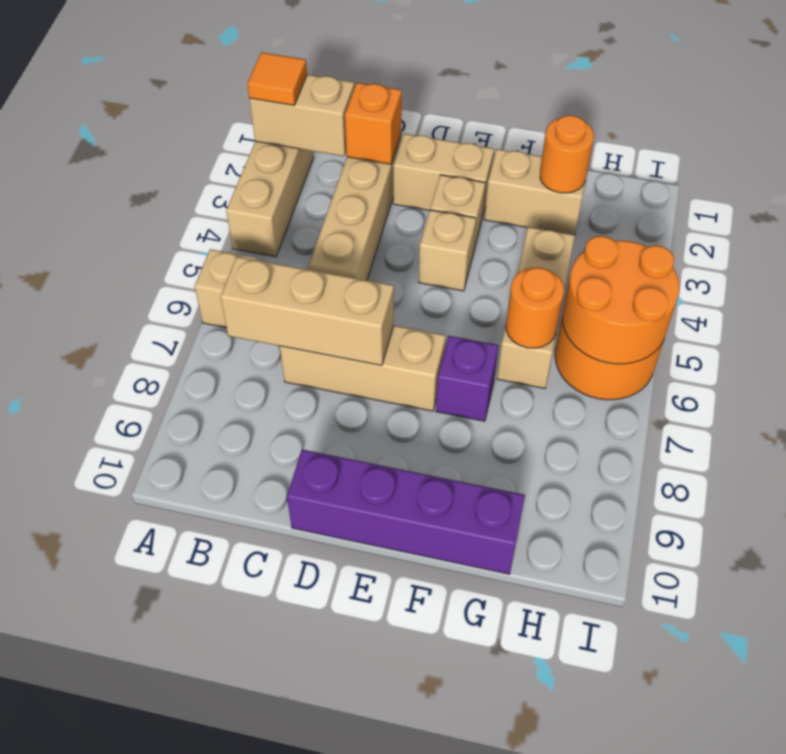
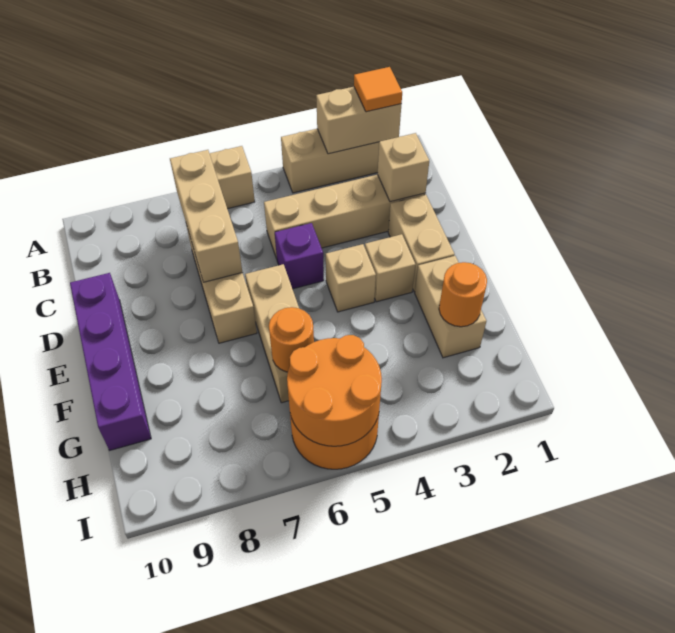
tan 1x2 brick [249,75,354,156] -> tan 1x2 brick turned to [316,87,401,154]
orange 1x1 brick [345,83,402,164] -> tan 1x1 brick [378,133,429,202]
purple 1x1 brick [436,336,499,421] -> purple 1x1 brick moved to [275,223,324,289]
tan 1x3 brick [497,227,575,388] -> tan 1x3 brick turned to [245,264,299,403]

